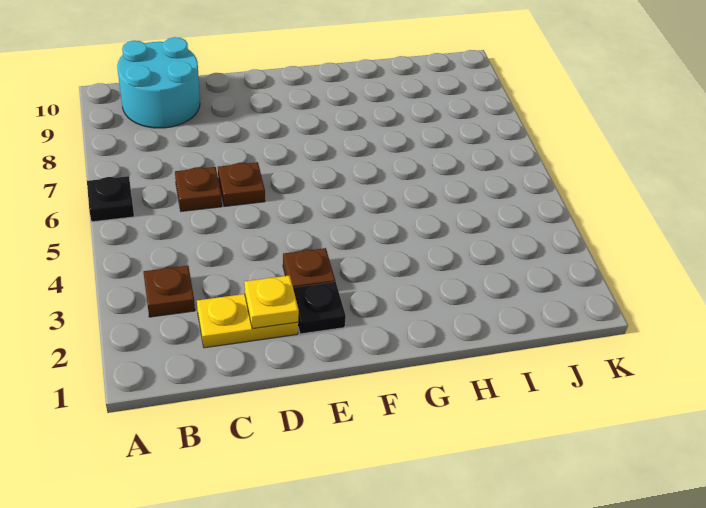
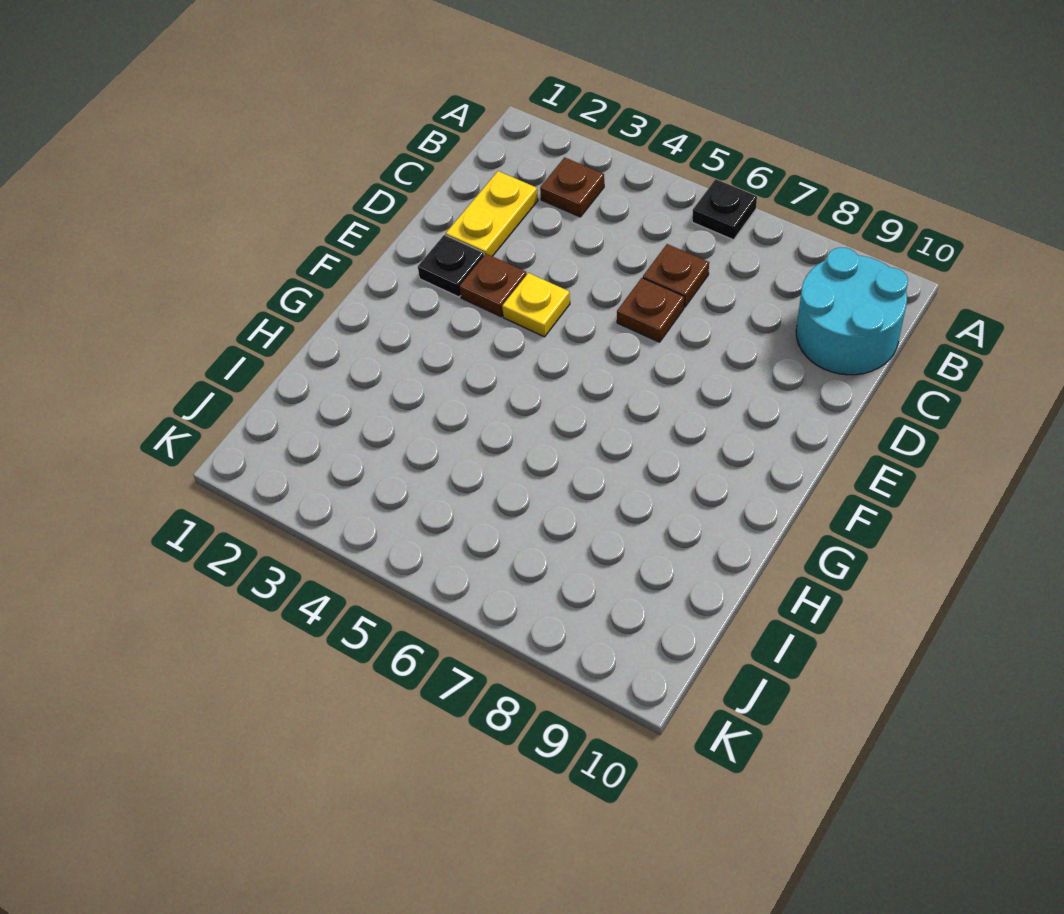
yellow 1x1 plate [244,275,299,329] -> yellow 1x1 plate moved to [502,273,570,337]

